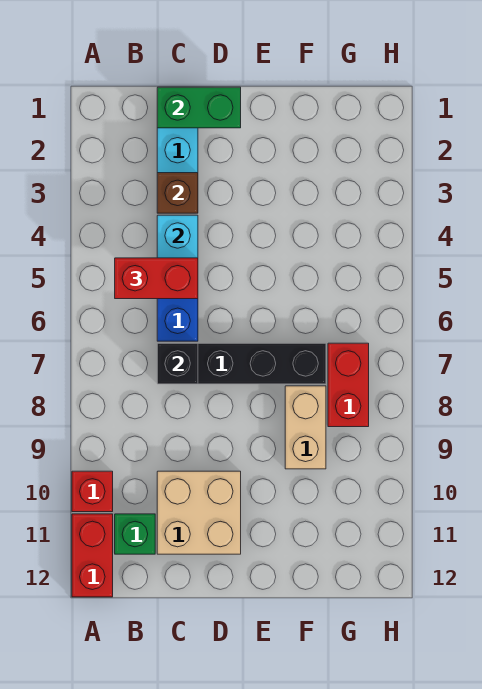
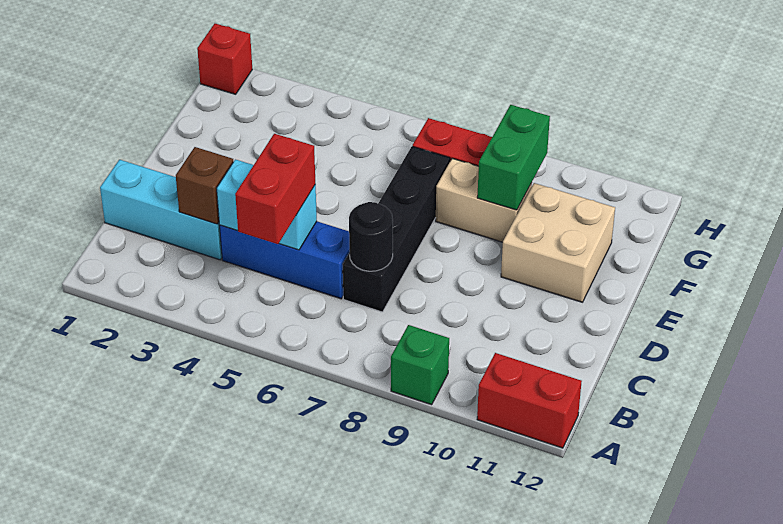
red 1x1 brick [72,471,113,512] -> red 1x1 brick moved to [197,24,252,94]
green 1x1 brick [115,514,155,554] -> green 1x1 brick moved to [391,325,449,405]
green 1x2 brick [157,87,241,128] -> green 1x2 brick moved to [477,105,550,210]
black 1x1 brick [157,343,198,384] -> black 1x1 round brick [349,202,393,271]
tan 2x2 brick [157,471,241,554] -> tan 2x2 brick moved to [501,183,615,302]

